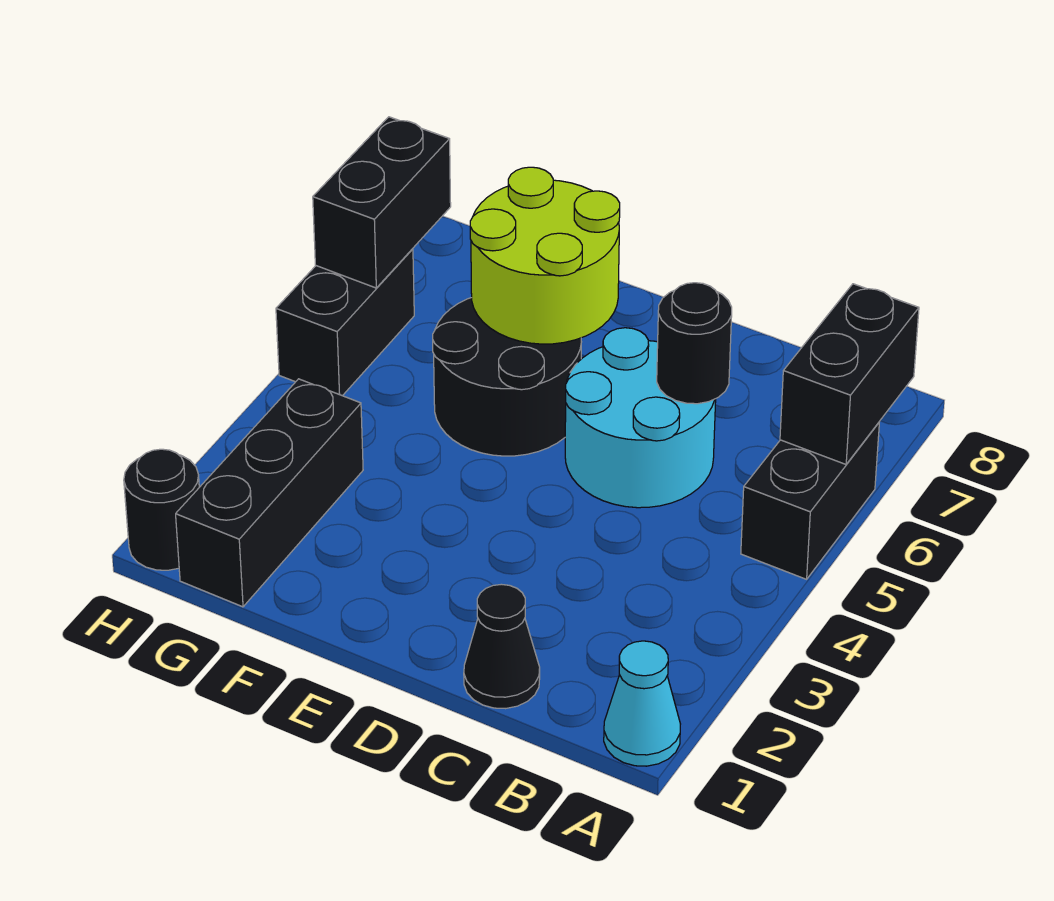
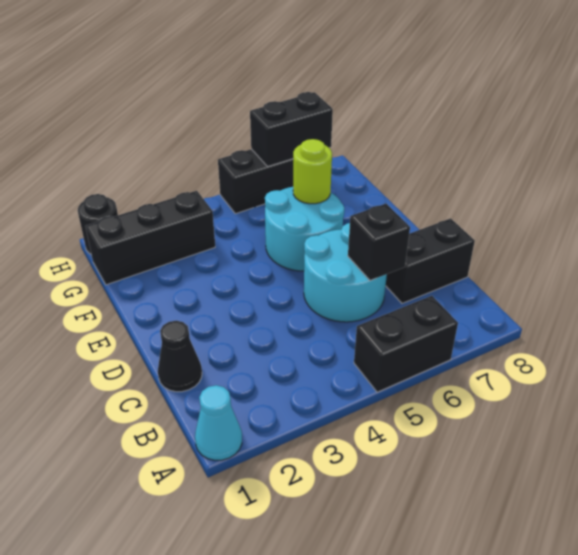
black 1x2 brick [780,284,919,464] -> black 1x2 brick moved to [386,218,475,303]
black 1x1 round brick [657,283,732,404] -> black 1x1 brick [348,204,410,281]
black 2x2 round brick [433,298,581,456] -> cyan 2x2 round brick [265,187,344,271]
lime 2x2 round brick [470,167,620,344] -> lime 1x1 round brick [293,139,332,204]

